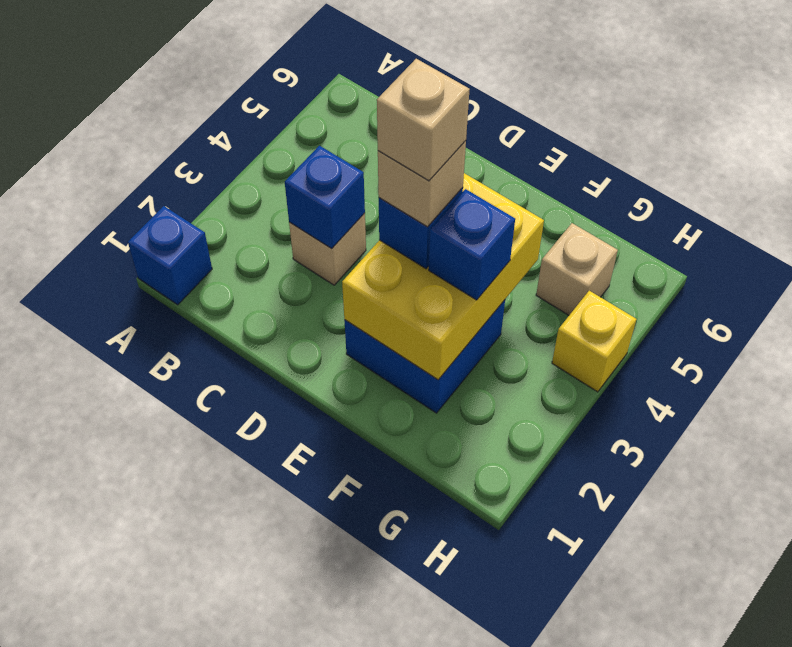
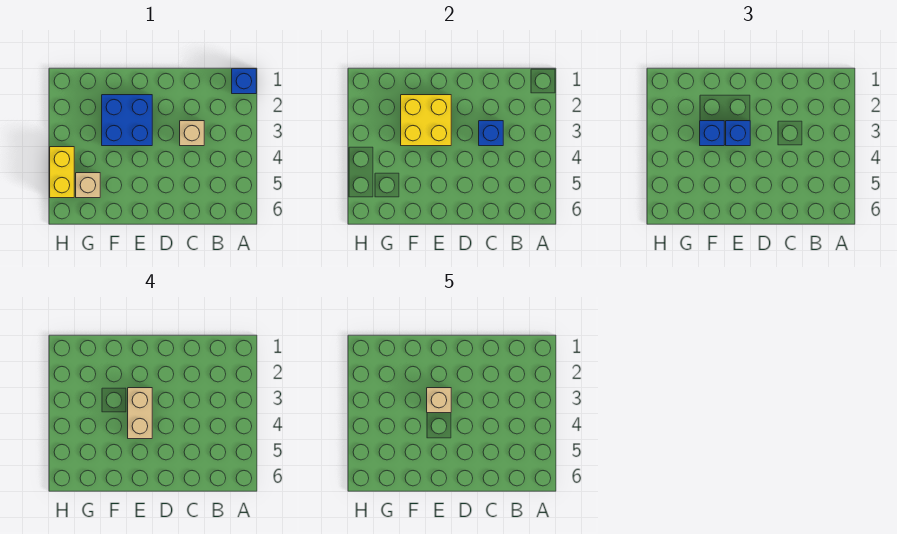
yellow 2x3 brick [342,173,544,380] -> yellow 2x2 brick [401,95,451,146]
tan 1x1 brick [378,141,466,227] -> tan 1x2 brick [128,388,152,439]
yellow 1x1 brick [552,291,636,392] -> yellow 1x2 brick [50,147,74,198]

